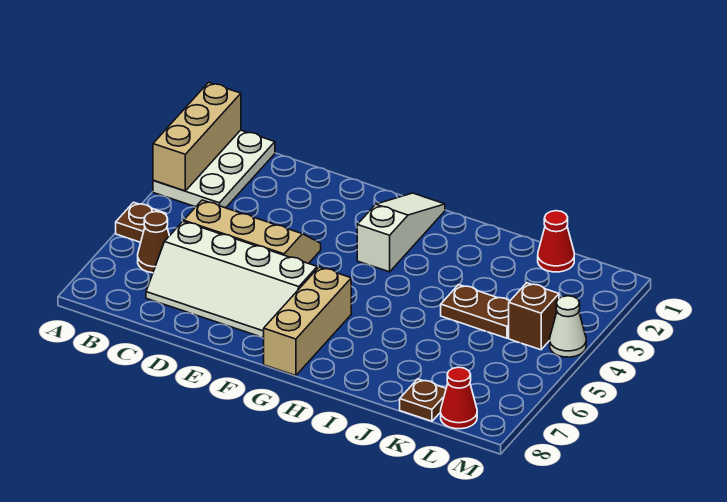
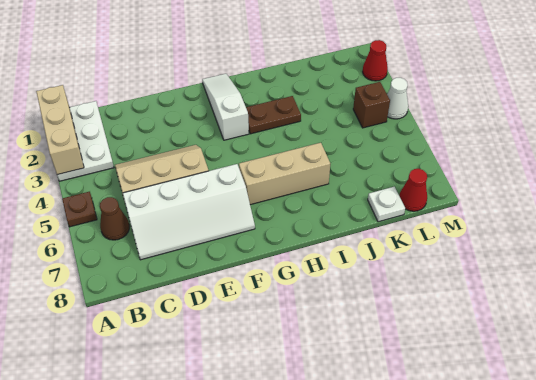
tan 1x3 brick [264,267,351,376] -> tan 1x3 brick turned to [239,143,330,205]
brown 1x2 plate [441,285,510,338] -> brown 1x2 plate moved to [246,96,301,134]
red 1x1 cone [538,211,574,272] -> red 1x1 cone moved to [363,40,388,81]
brown 1x1 plate [400,379,446,421] -> white 1x1 plate [368,187,405,222]

